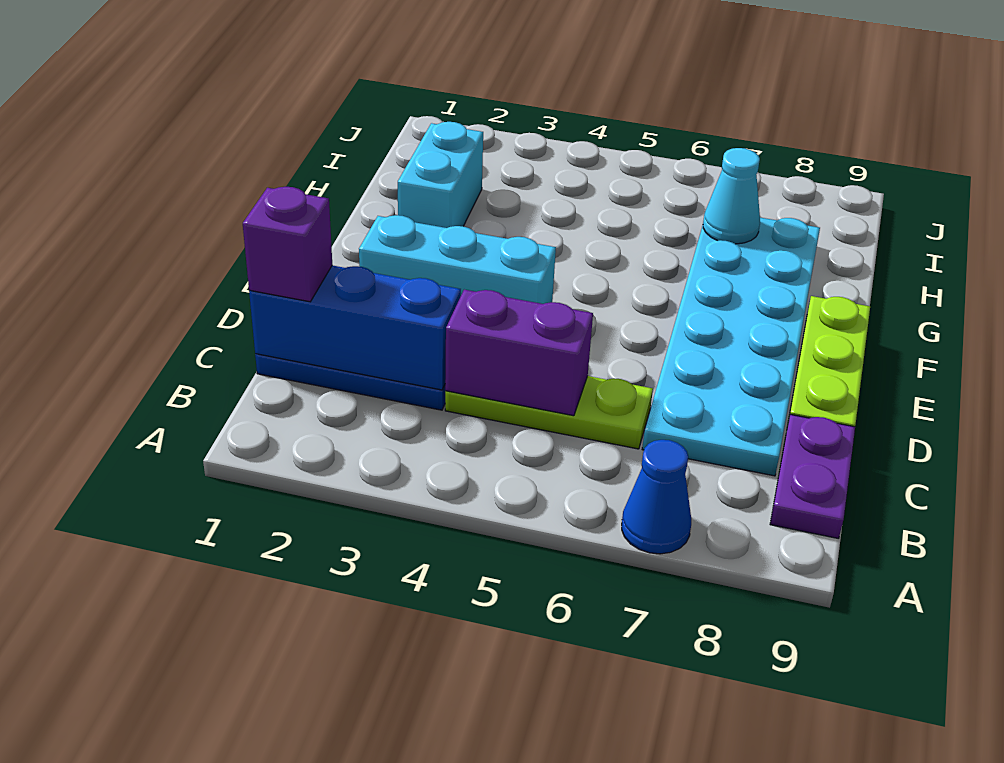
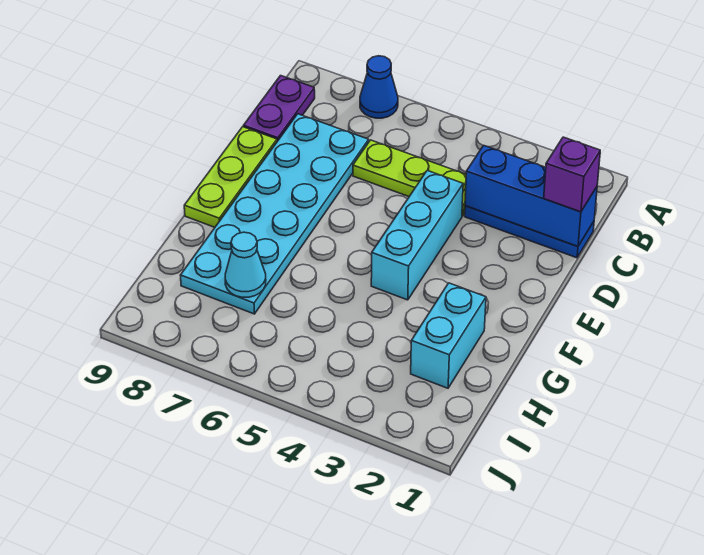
purple 1x2 brick [445,290,593,416] -> none
cyan 1x3 brick [359,215,556,304] -> cyan 1x3 brick turned to [371,170,463,300]

